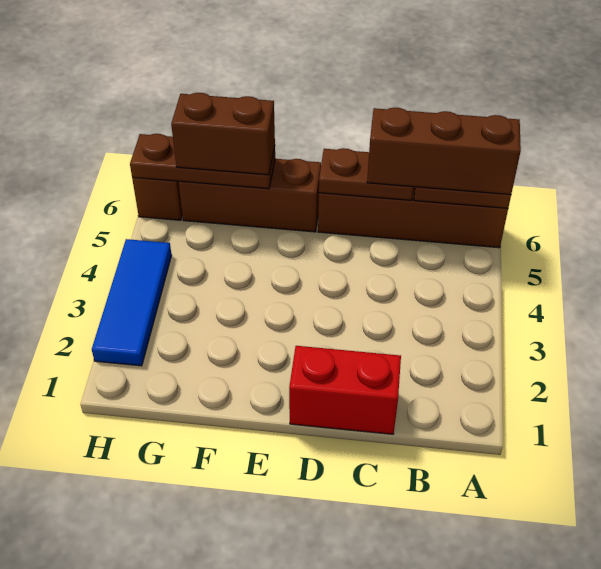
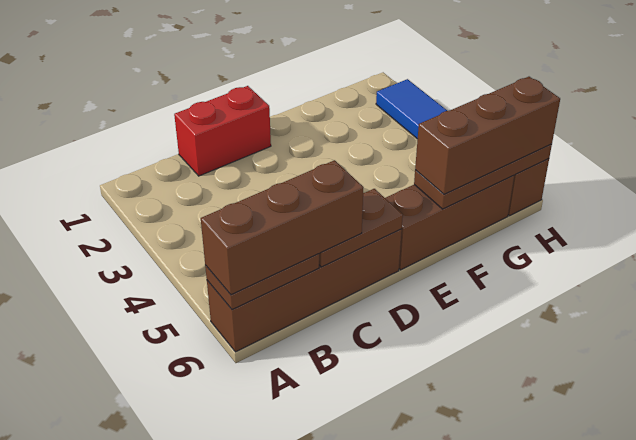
brown 1x2 brick [171,93,275,175] -> brown 1x3 brick [415,77,560,194]

